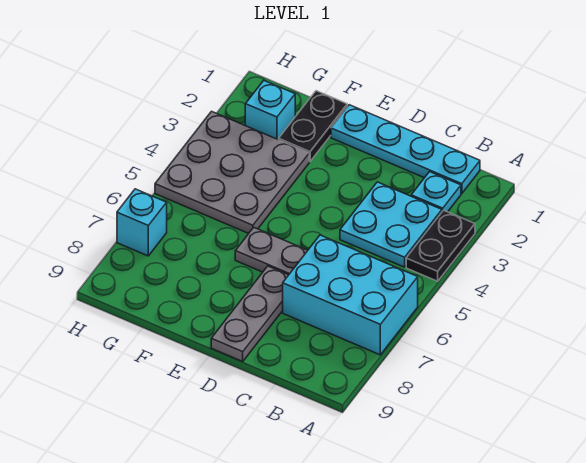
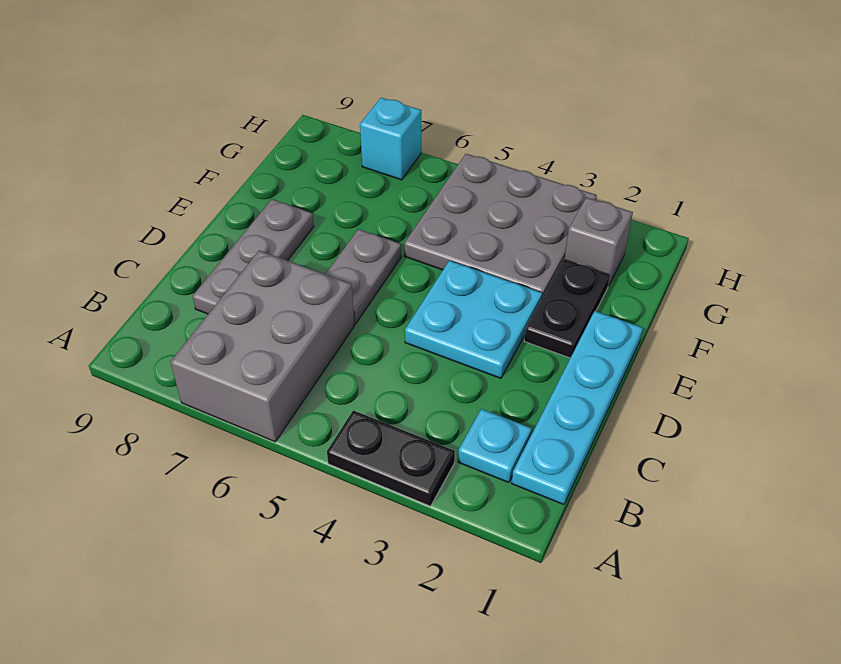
cyan 2x3 brick [283,235,418,355] -> grey 2x3 brick [170,250,354,442]
cyan 2x2 plate [340,182,442,267] -> cyan 2x2 plate moved to [405,261,542,378]
grey 1x3 plate [211,266,288,361] -> grey 1x3 plate turned to [193,199,314,314]
black 1x2 plate [279,91,347,162] -> black 1x2 plate turned to [524,259,610,358]
cyan 1x1 brick [245,81,295,140] -> grey 1x1 brick [565,197,633,286]

